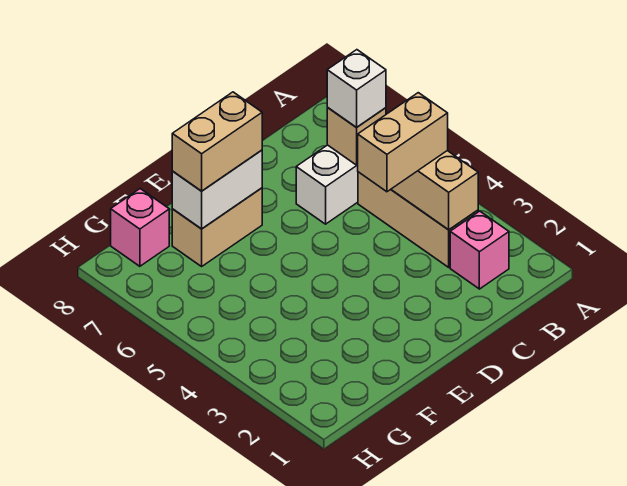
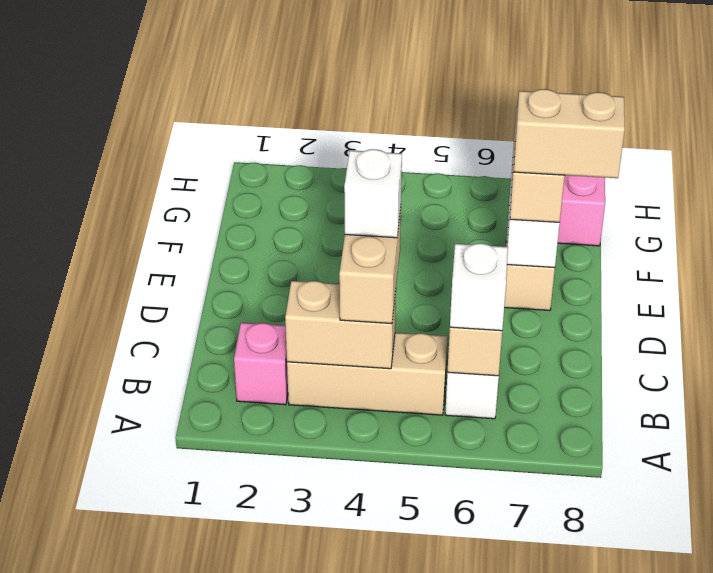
none -> white 1x1 brick [344,149,402,238]
none -> tan 1x2 brick [514,89,625,178]

